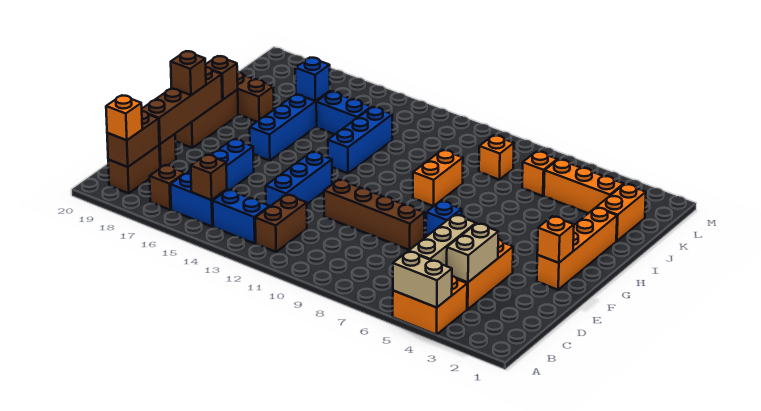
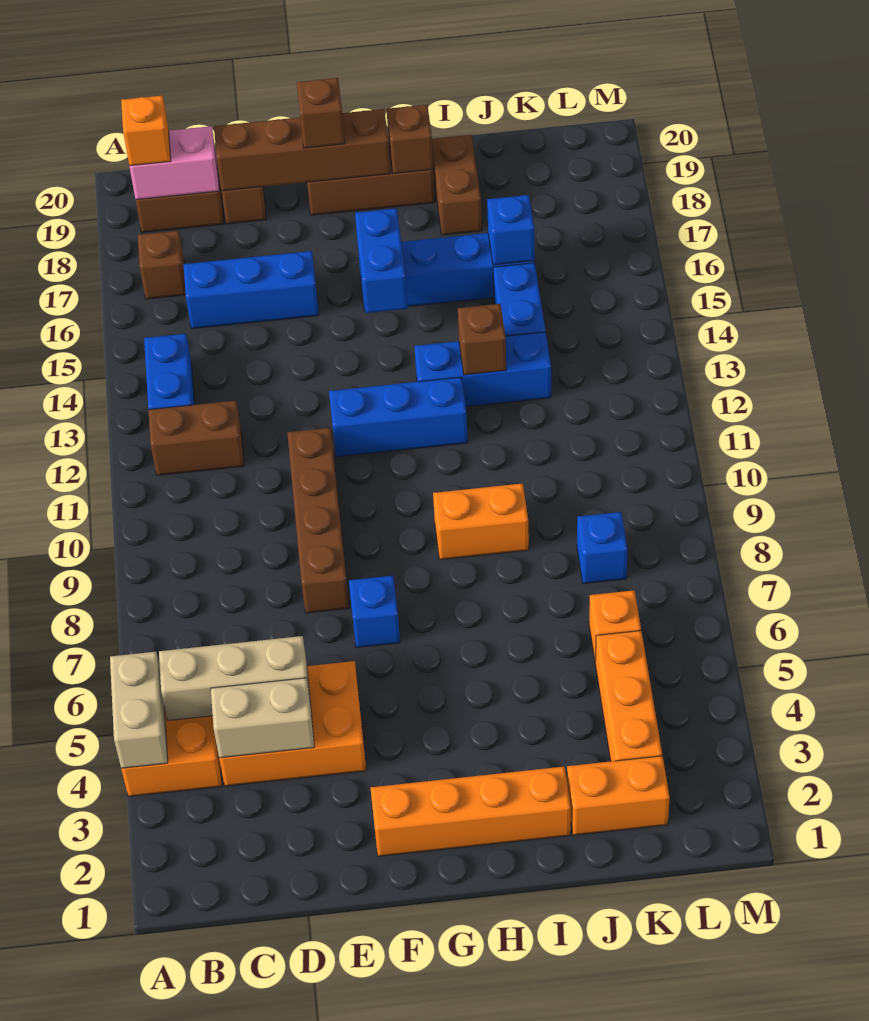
blue 1x2 brick [171,173,227,226] -> blue 1x2 brick moved to [355,208,408,313]
brown 1x1 brick [191,155,227,200] -> brown 1x1 brick moved to [458,304,506,375]
brown 1x2 brick [107,111,159,167] -> pink 1x2 brick [129,126,219,200]
blue 1x3 brick [266,152,332,207] -> blue 1x3 brick moved to [329,377,468,457]
orange 1x1 brick [537,216,574,263] -> none
orange 1x1 brick [479,135,514,180] -> blue 1x1 brick [577,512,628,584]

